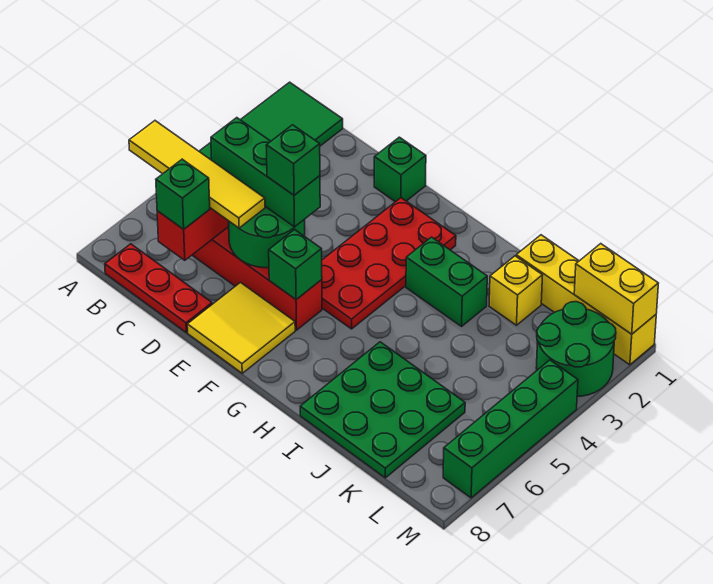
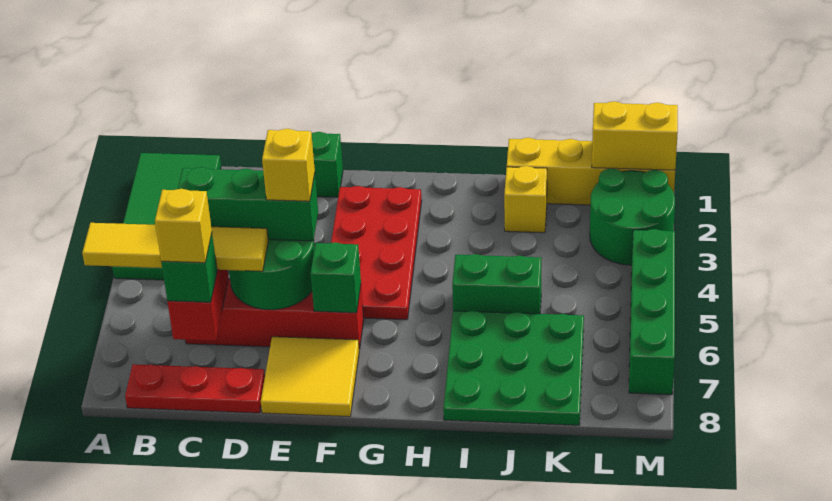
none -> yellow 1x1 brick [155,189,212,263]
green 1x1 brick [266,125,320,195] -> yellow 1x1 brick [262,129,315,201]
green 1x2 brick [406,237,487,326] -> green 1x2 brick moved to [452,254,542,314]

